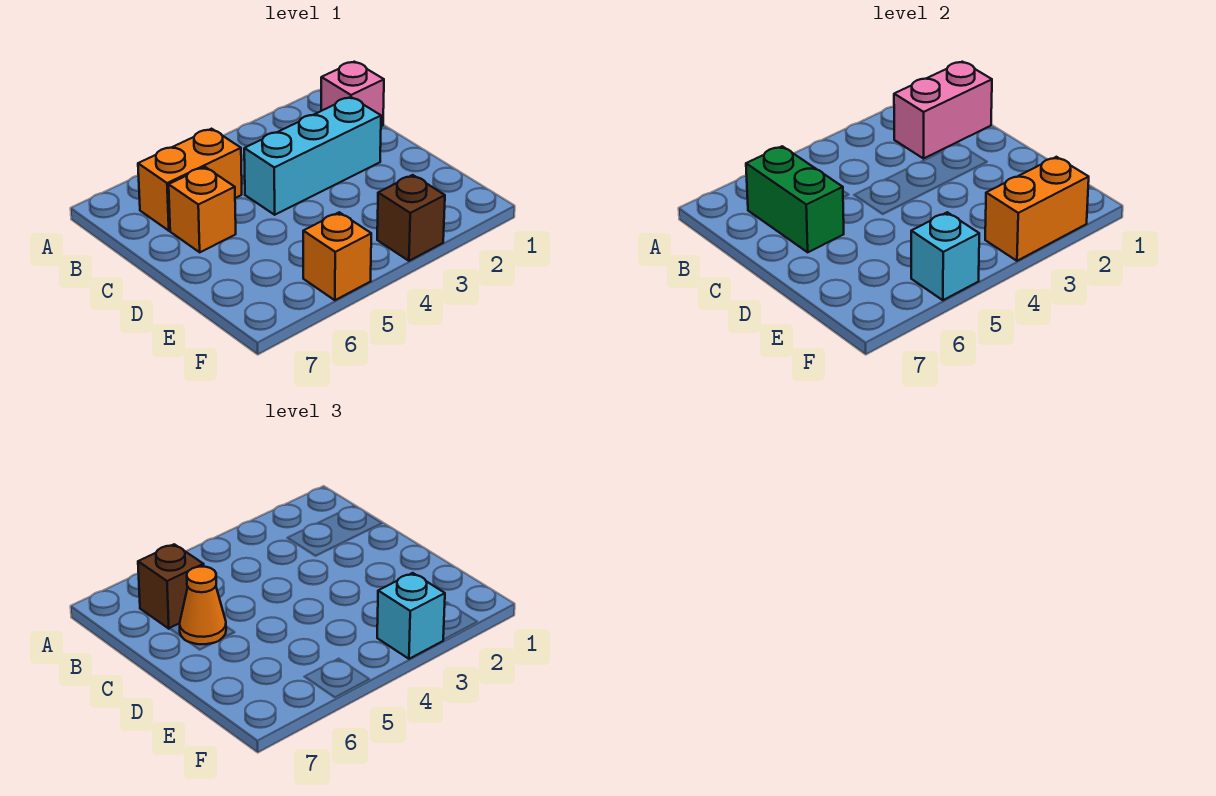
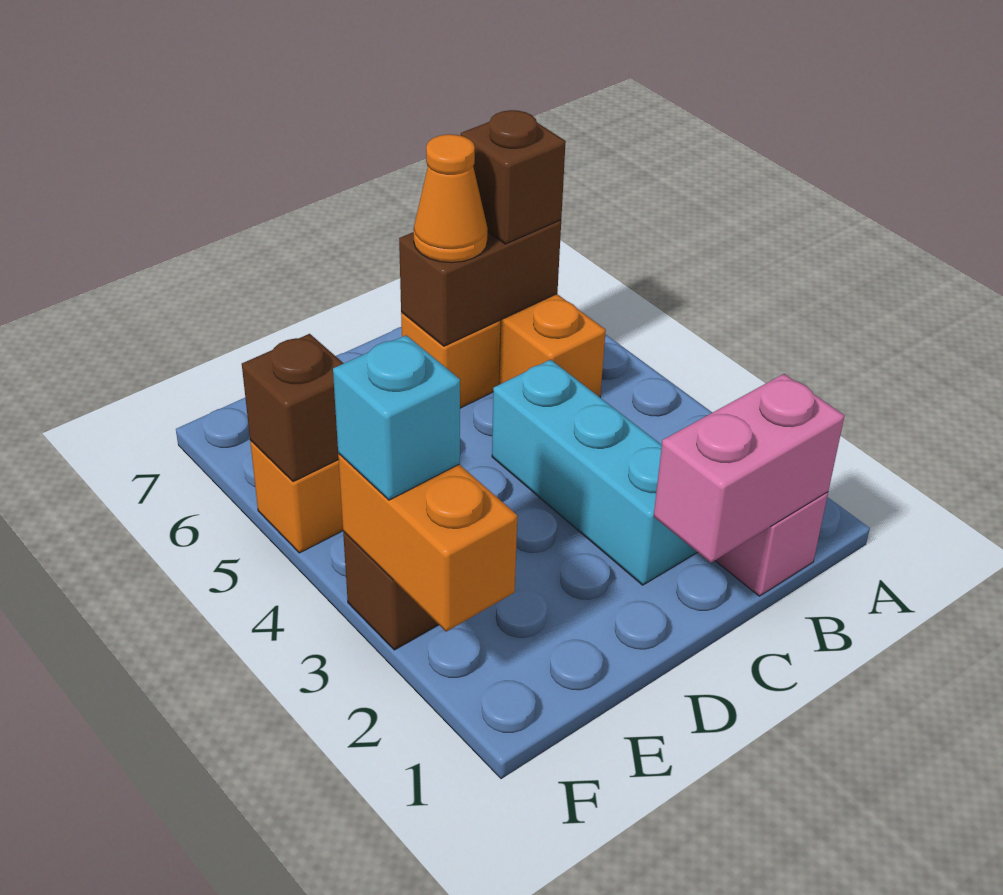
pink 1x2 brick [894,62,992,159] -> pink 1x2 brick turned to [654,374,844,563]
green 1x2 brick [746,146,844,252] -> brown 1x2 brick [399,220,561,346]
cyan 1x1 brick [911,212,979,300] -> brown 1x1 brick [242,334,344,482]

